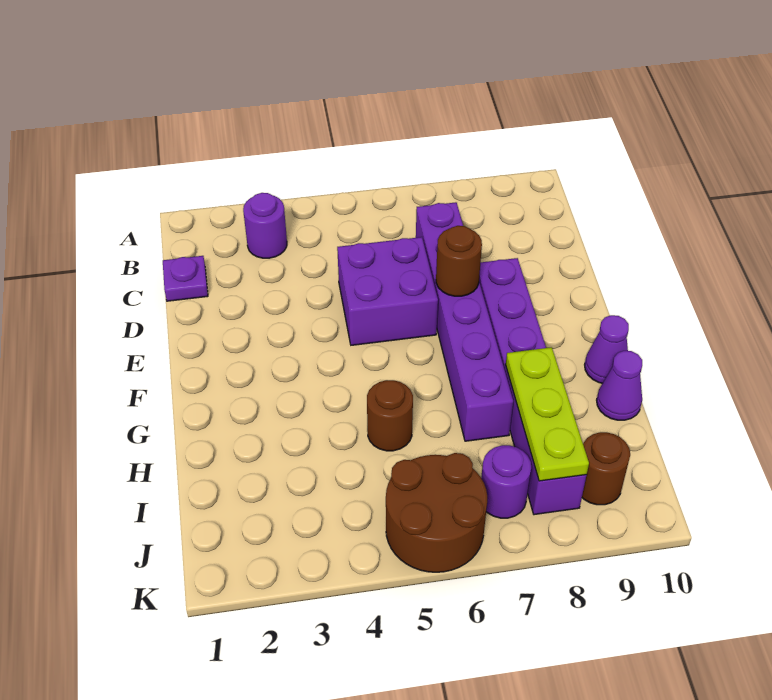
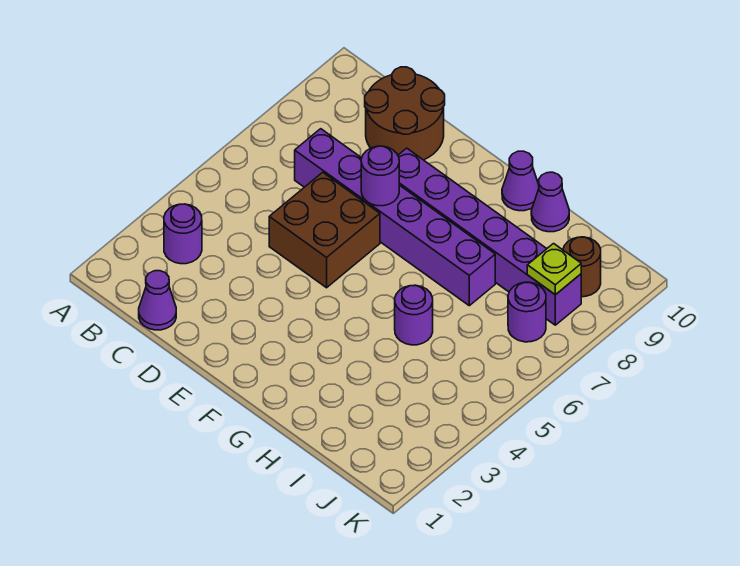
purple 1x1 plate [163,256,208,301] -> purple 1x1 cone [139,271,176,330]
purple 2x2 brick [337,237,438,345] -> brown 2x2 brick [269,172,380,288]
brown 1x1 round brick [436,226,482,296] -> purple 1x1 round brick [361,146,399,206]
brown 1x1 round brick [367,380,413,451] -> purple 1x1 round brick [395,285,433,345]
lime 1x3 plate [506,347,589,481] -> lime 1x1 plate [527,244,581,295]
brown 2x2 round brick [386,453,487,572] -> brown 2x2 round brick moved to [365,67,445,160]

